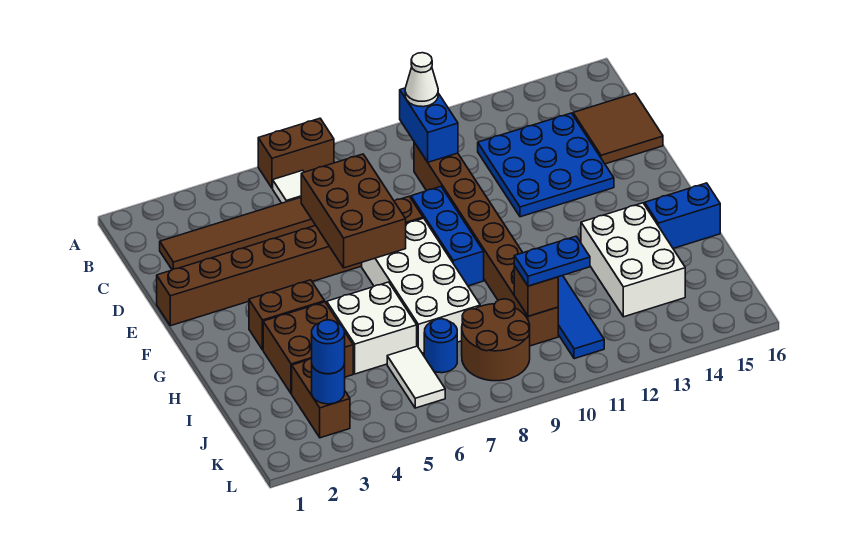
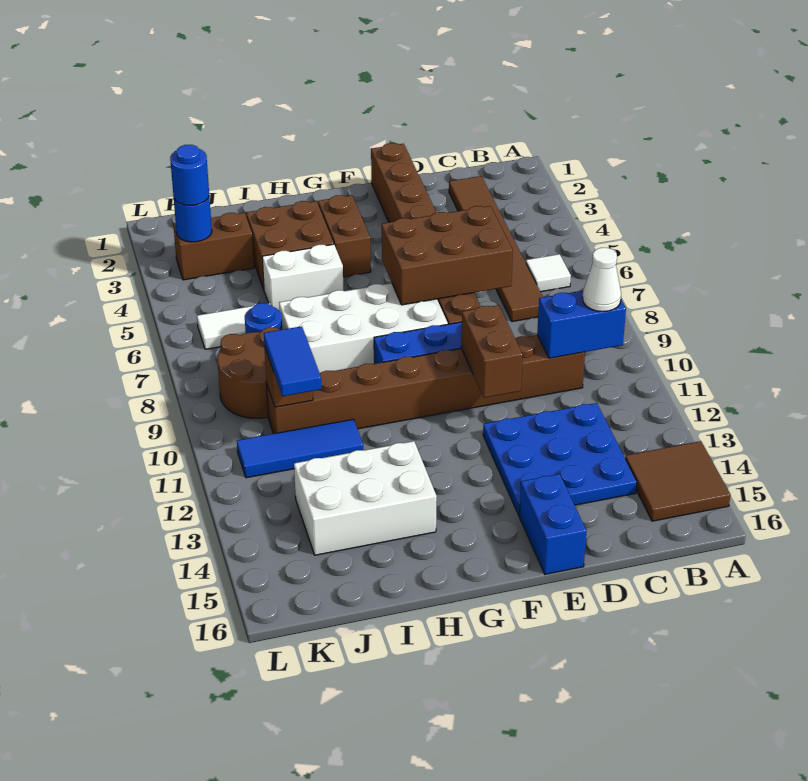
brown 1x2 brick [258,118,334,188] -> brown 1x2 brick moved to [461,305,523,398]
brown 2x2 tile [573,93,663,164] -> brown 2x2 tile moved to [625,441,730,521]
white 2x2 brick [327,282,417,374] -> white 1x2 brick [262,244,343,310]
blue 1x2 brick [645,183,720,248] -> blue 1x2 brick moved to [519,474,586,574]
blue 1x2 plate [514,236,590,286] -> blue 1x2 tile [264,326,321,396]

